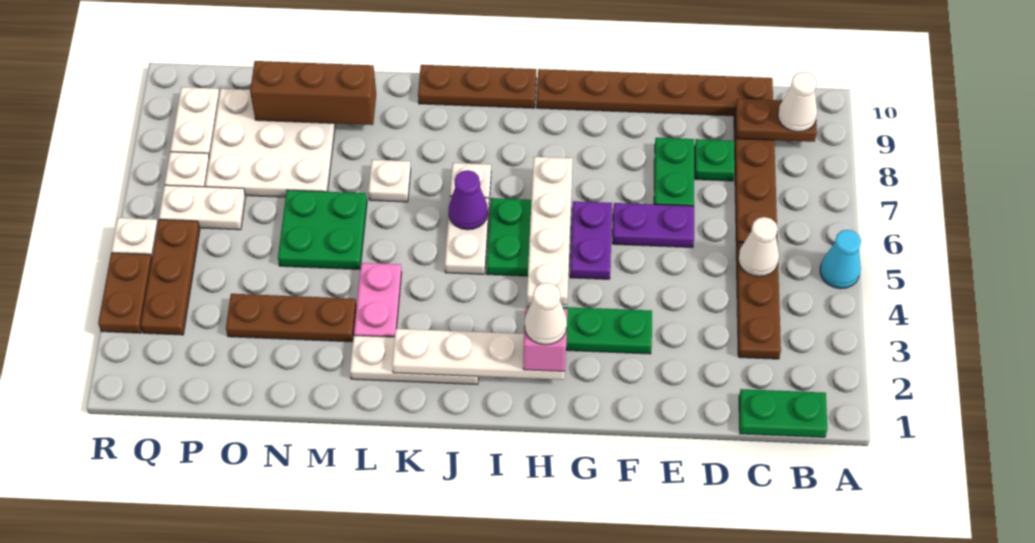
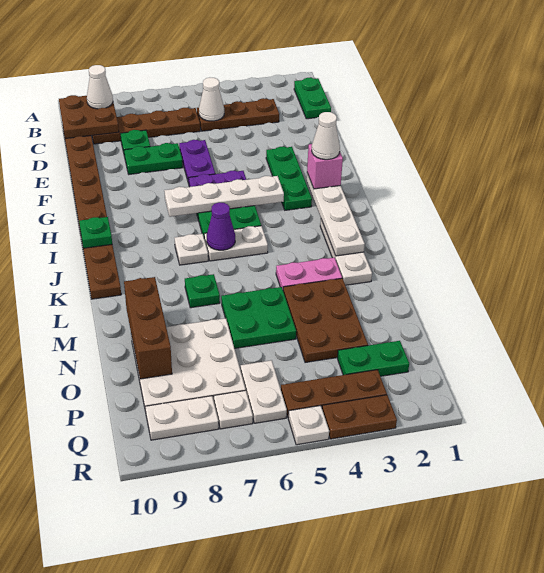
cyan 1x1 cone [820,230,861,289] -> none
brown 1x2 plate [736,99,817,142] -> brown 2x2 plate [59,95,119,139]
none -> green 1x1 plate [79,217,112,248]
white 1x1 plate [368,160,411,202] -> green 1x1 plate [185,274,220,308]
brown 1x3 plate [226,294,356,342] -> brown 2x3 plate [283,278,368,363]
none -> green 1x2 plate [337,341,409,376]

